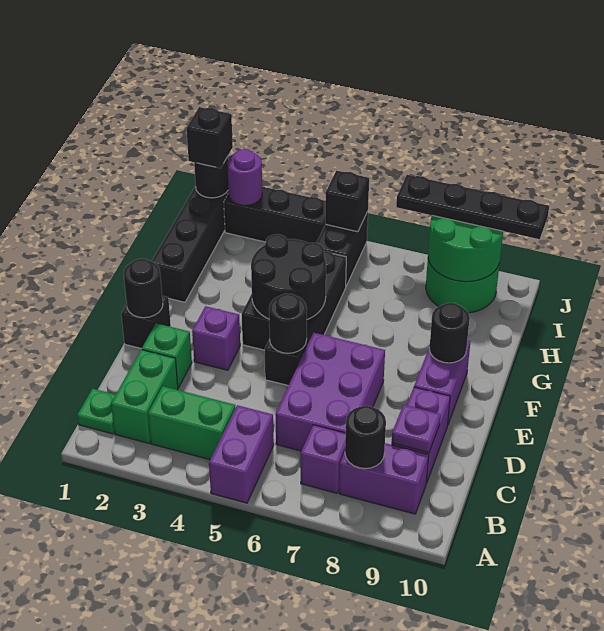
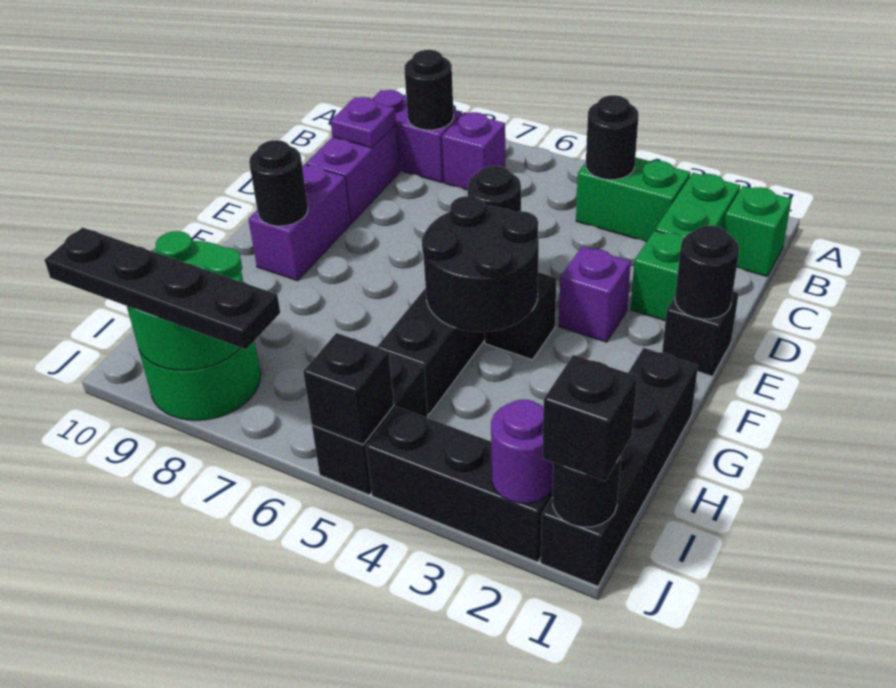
purple 1x2 brick [209,405,274,503] -> none
green 1x1 plate [77,389,116,434] -> green 1x1 brick [724,186,792,276]
none -> black 1x1 round brick [586,95,639,180]
purple 2x3 brick [276,333,385,451] -> none

